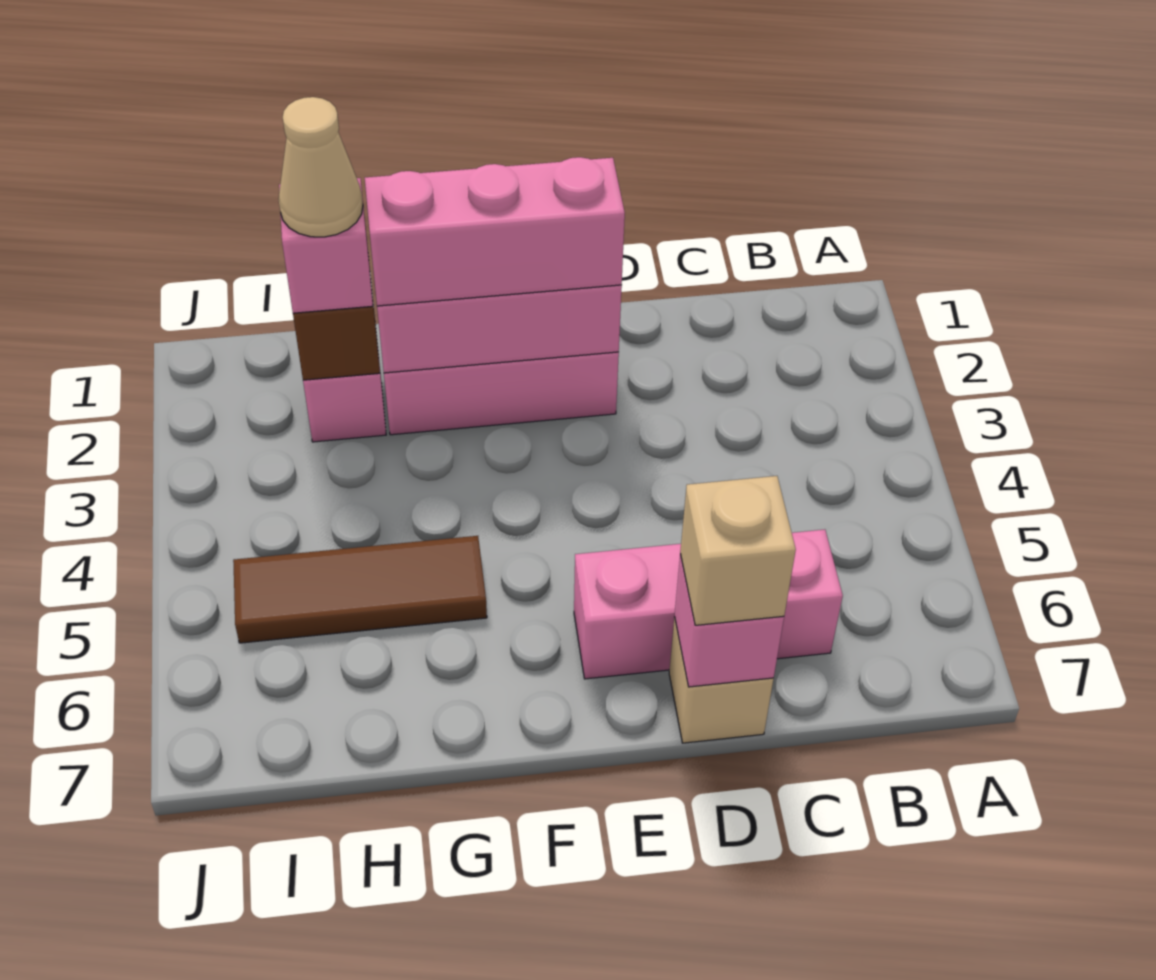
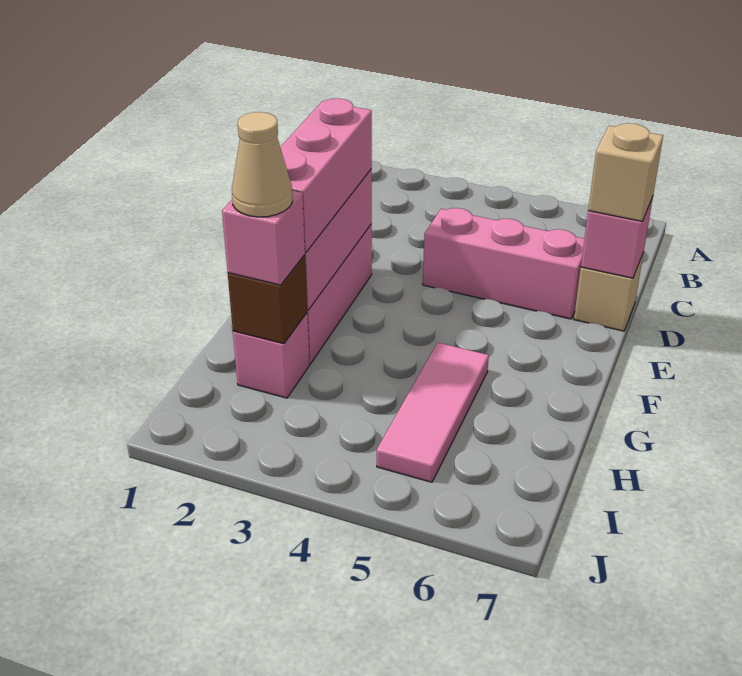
pink 1x3 brick [574,530,843,679] -> pink 1x3 brick turned to [423,208,584,319]
brown 1x3 tile [233,536,487,643] -> pink 1x3 tile [377,343,489,482]

